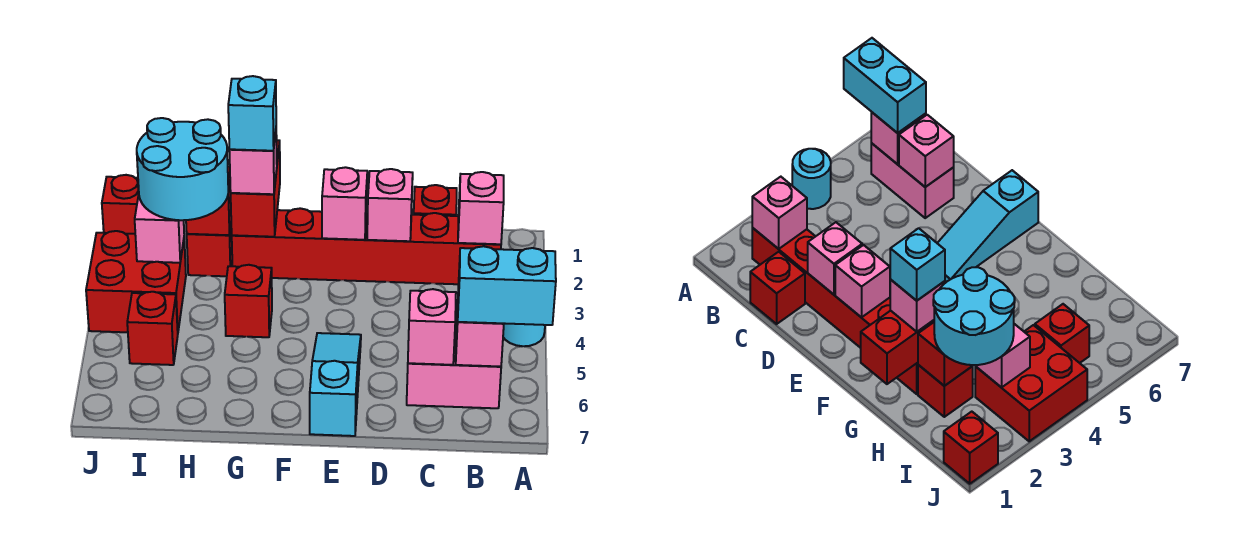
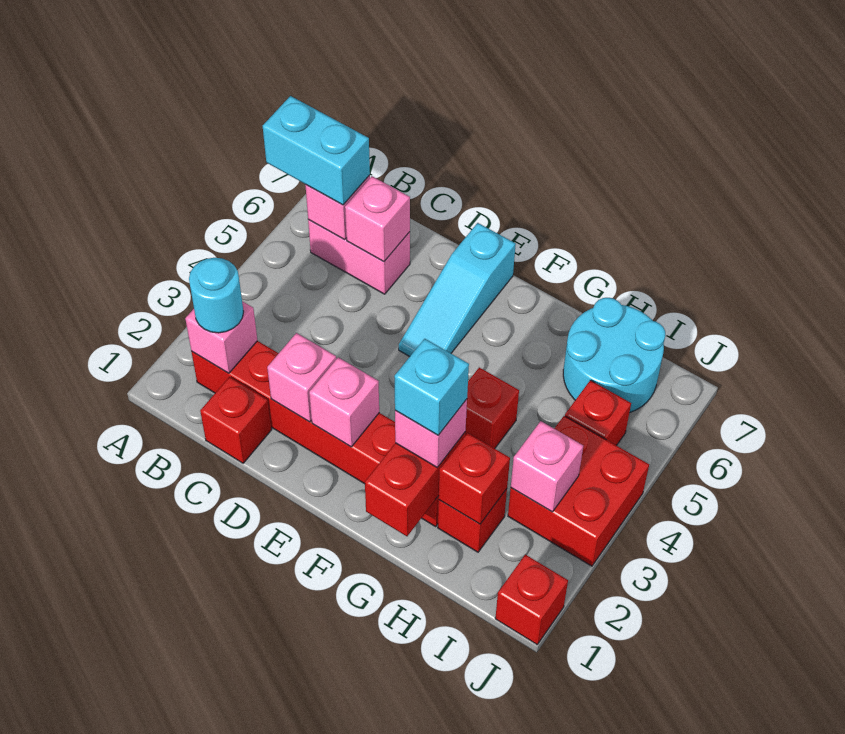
cyan 1x1 round brick [503,323,545,346] -> cyan 1x1 round brick moved to [189,258,244,333]
cyan 2x2 round brick [137,118,228,220] -> cyan 2x2 round brick moved to [563,298,665,412]

